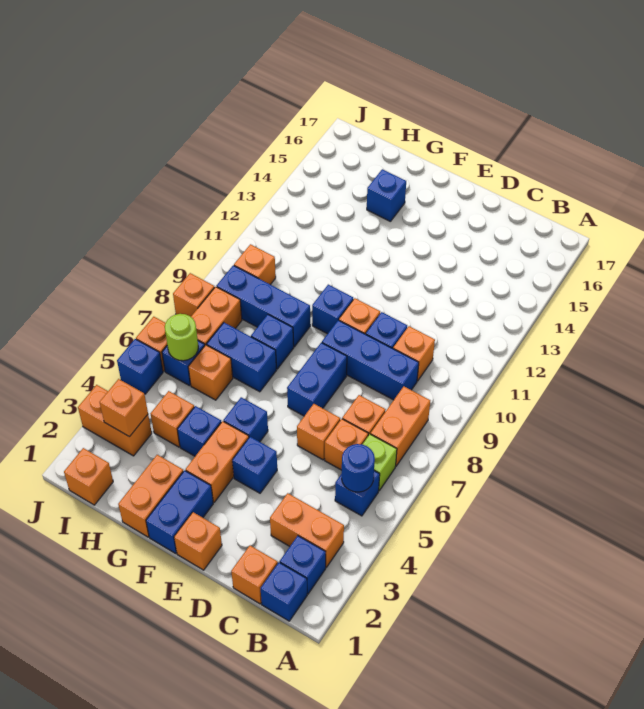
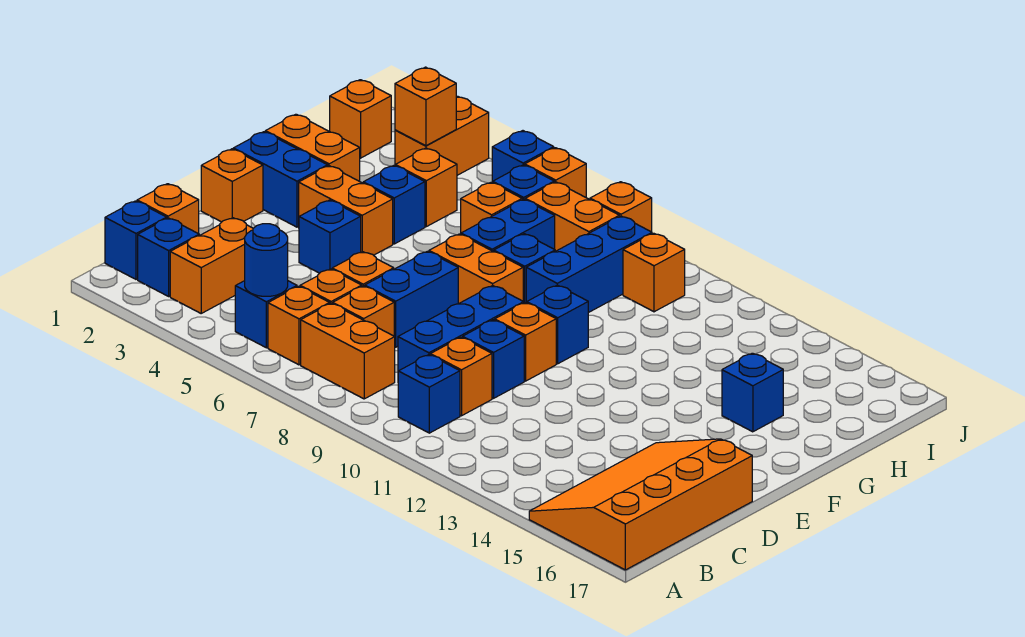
none -> orange 3x4 slope [529,439,752,570]
lime 1x1 brick [363,434,397,491] -> orange 1x1 brick [268,286,330,365]
blue 1x2 brick [287,343,347,416] -> blue 1x2 brick turned to [365,251,458,347]
blue 1x1 brick [223,397,268,442] -> blue 1x1 brick moved to [398,355,460,433]
none -> orange 1x2 brick [429,234,523,304]
lime 1x1 round brick [165,314,198,361] -> none

